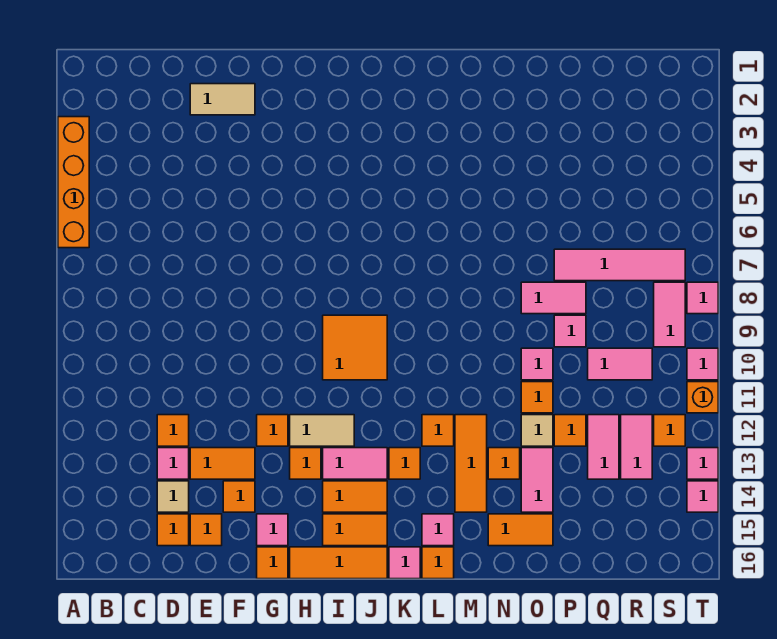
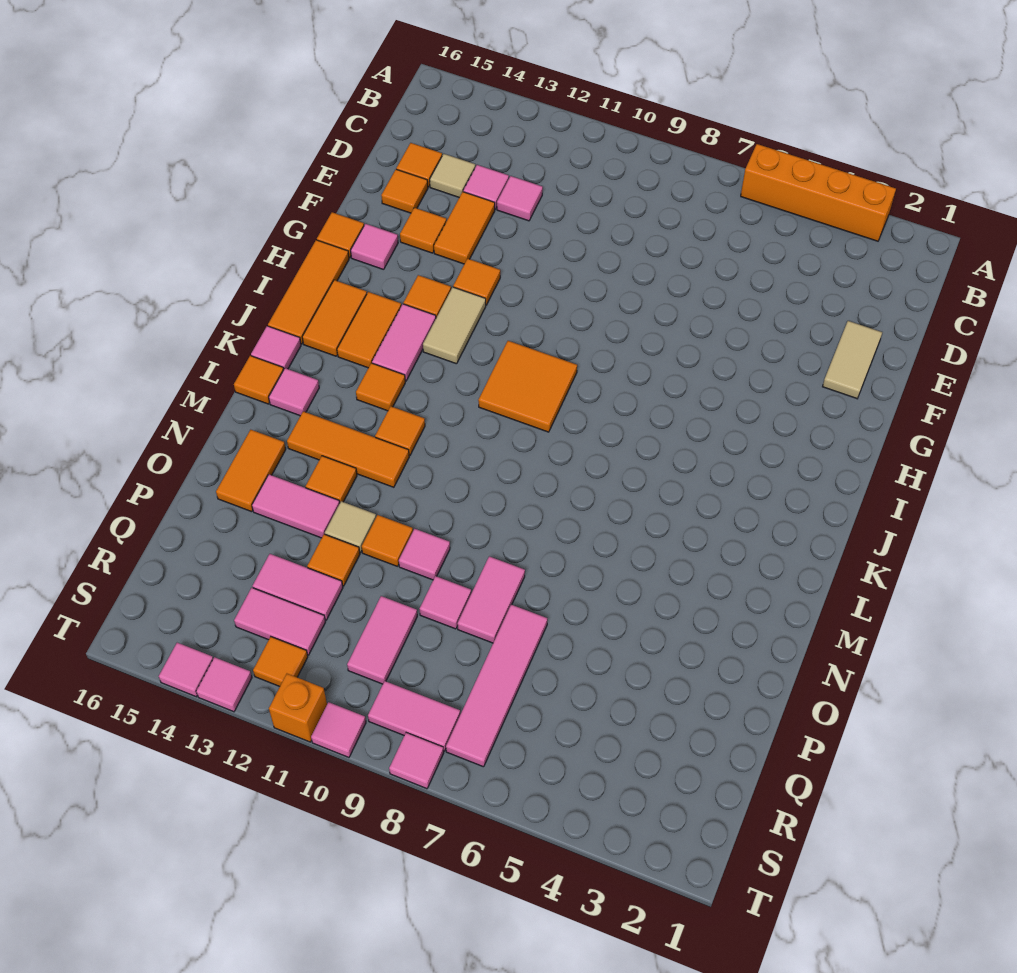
orange 1x1 tile [157,415,189,446] -> pink 1x1 tile [497,176,543,221]

